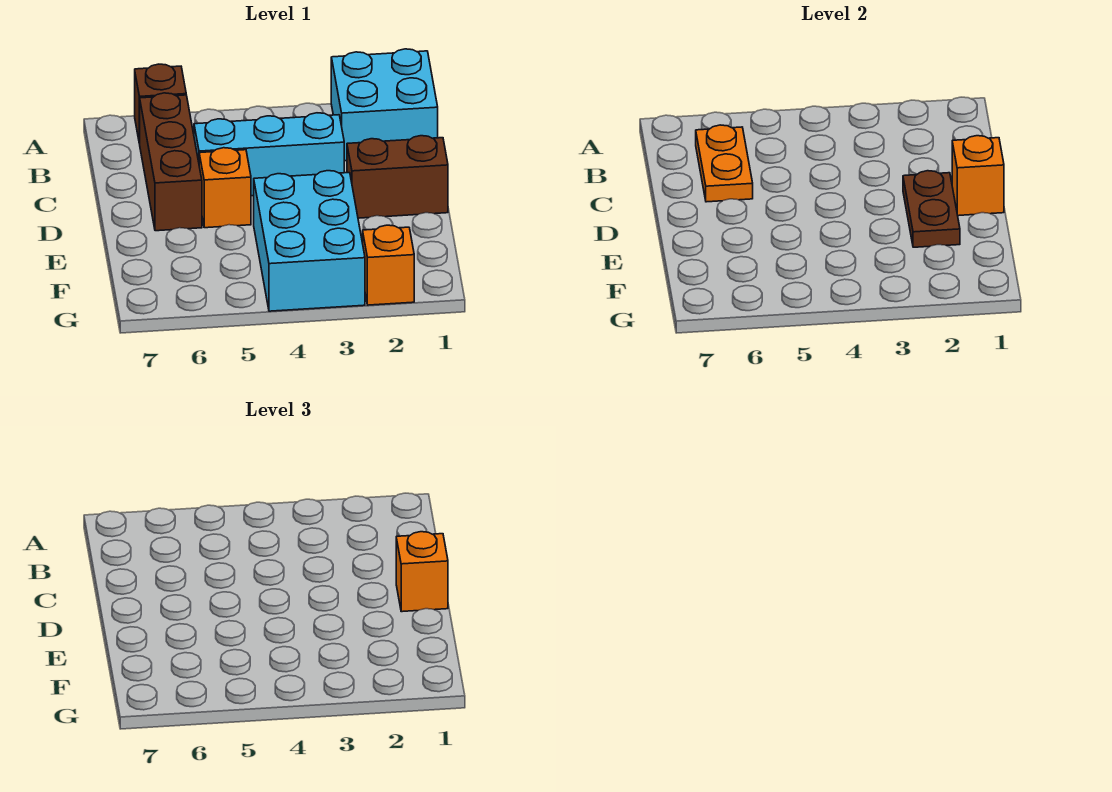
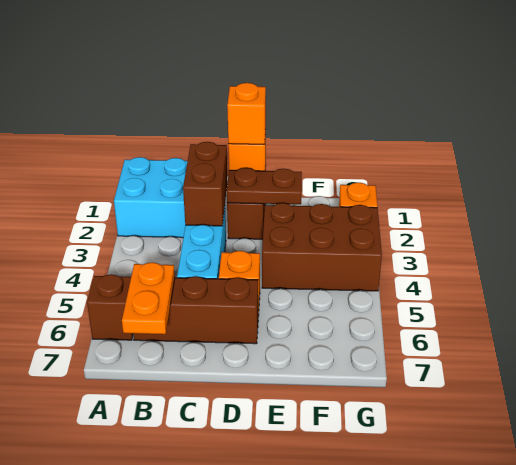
orange 1x2 plate [696,125,753,202] -> orange 1x2 plate turned to [122,262,175,334]
none -> brown 1x2 brick [183,142,228,226]
cyan 2x3 brick [254,171,365,311] -> brown 2x3 brick [262,203,382,291]

